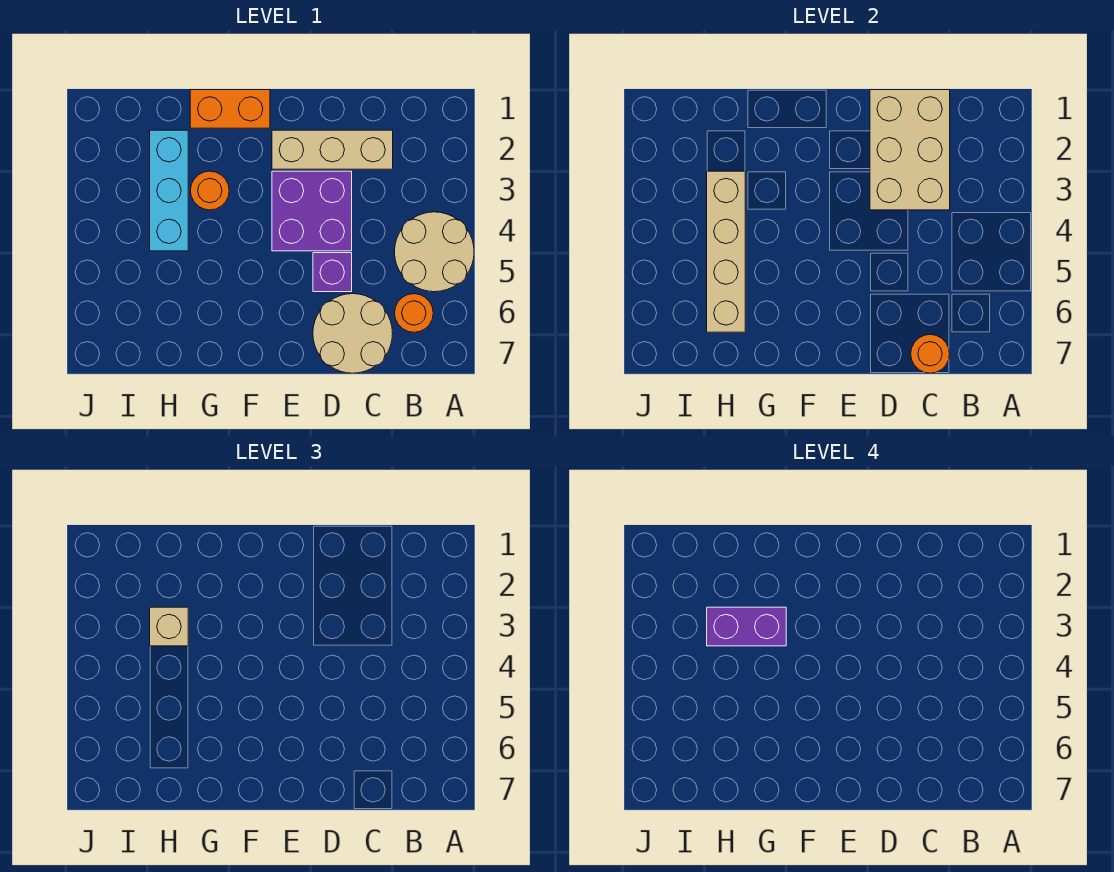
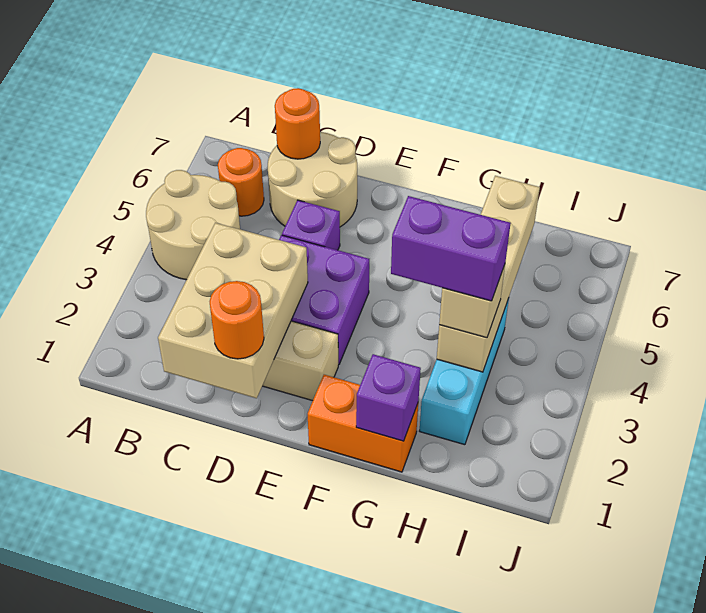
none -> purple 1x1 brick [356,354,421,441]
orange 1x1 round brick [190,171,229,210] -> orange 1x1 round brick moved to [210,281,264,359]

